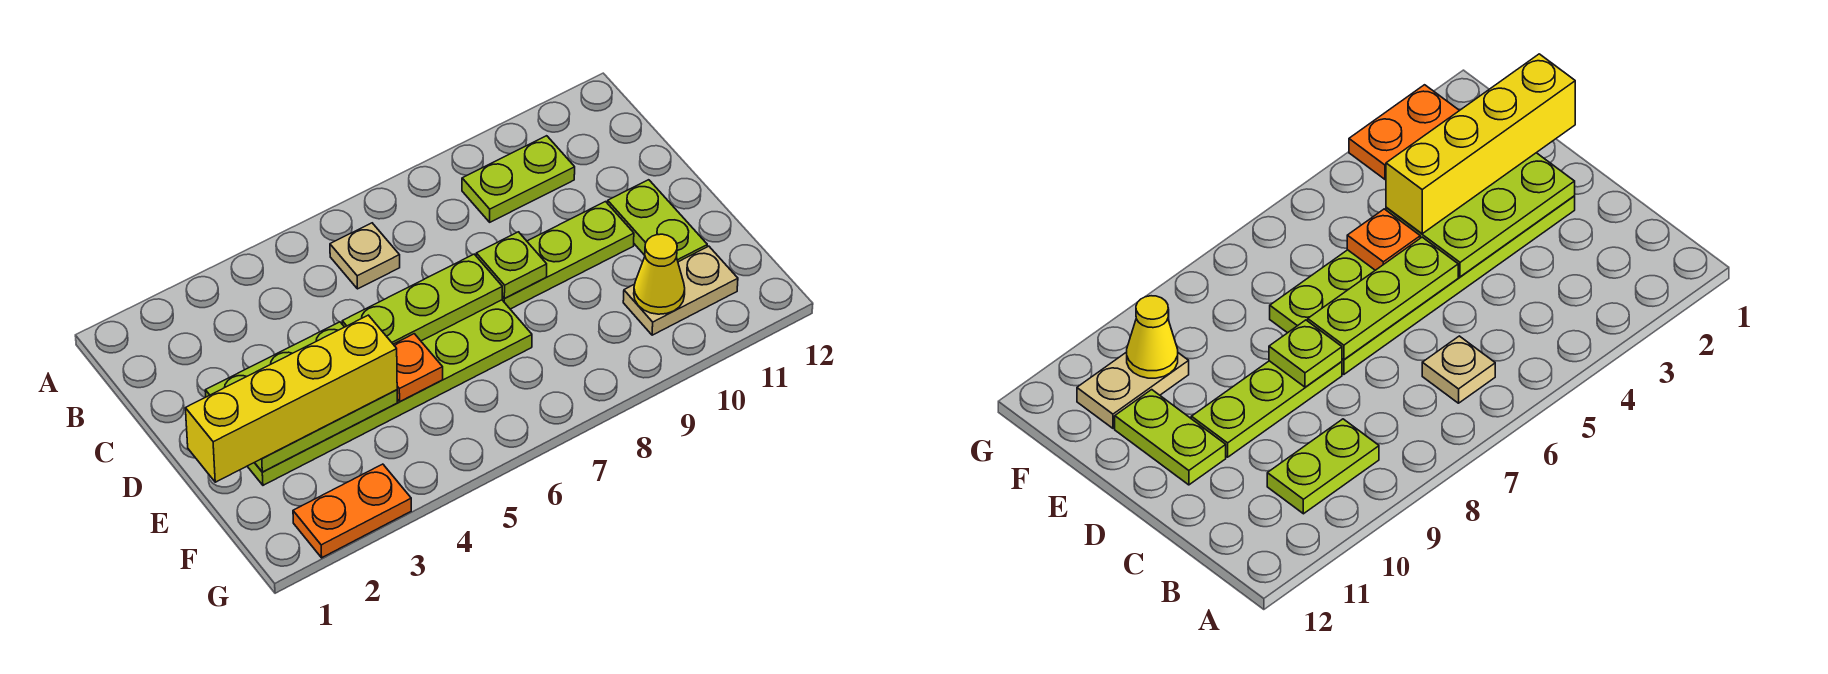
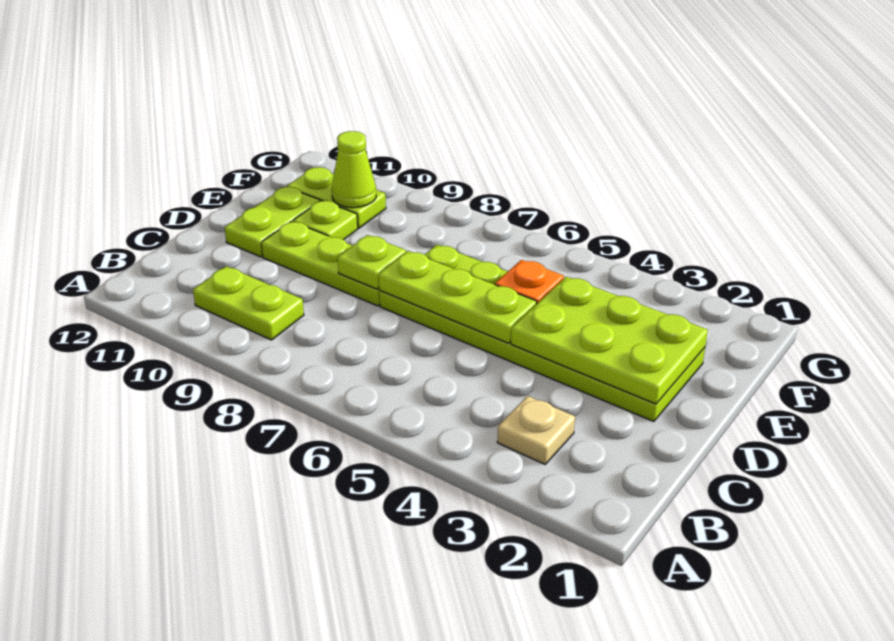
tan 1x1 plate [330,223,400,289] -> tan 1x1 plate moved to [497,396,575,464]
yellow 1x4 brick [185,315,397,482] -> none
none -> lime 1x1 plate [293,200,358,240]
tan 1x2 plate [623,246,738,335] -> lime 1x2 plate [287,167,386,228]
yellow 1x1 cone [634,234,685,314] -> lime 1x1 cone [332,131,376,208]
orange 1x2 plate [293,464,411,558] -> none

